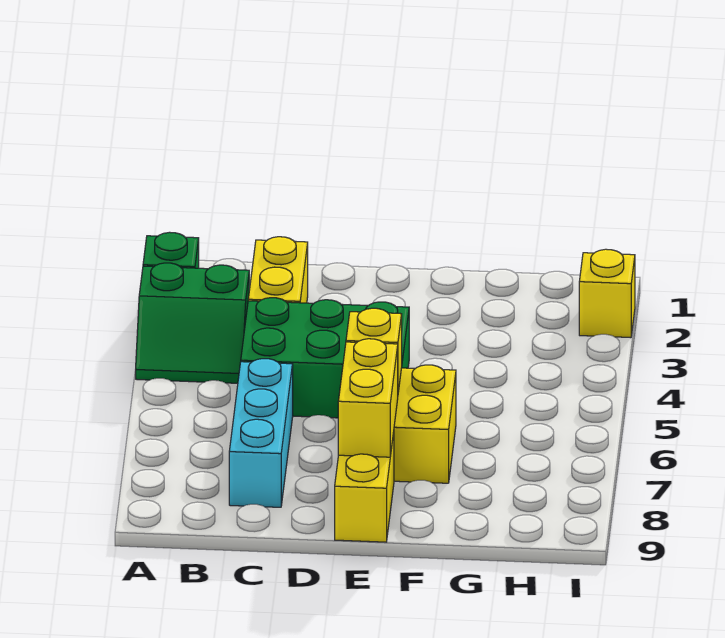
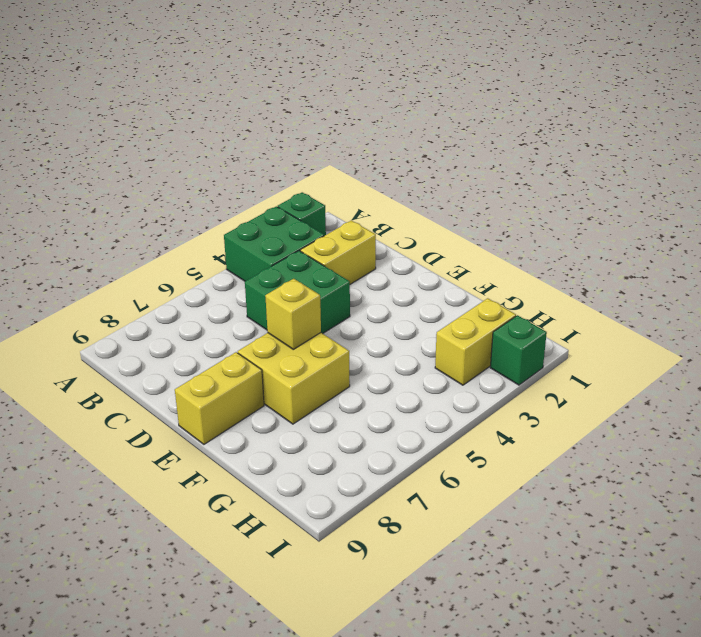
green 2x2 slope [136,263,249,383] -> green 2x2 brick [224,206,324,281]
green 2x3 brick [241,298,409,418] -> green 2x2 brick [245,251,350,334]
cyan 1x3 brick [229,359,293,507] -> none
yellow 1x2 brick [338,339,398,457] -> yellow 1x2 brick moved to [435,298,516,385]
yellow 1x1 brick [579,249,635,338] -> green 1x1 brick [490,315,547,385]

